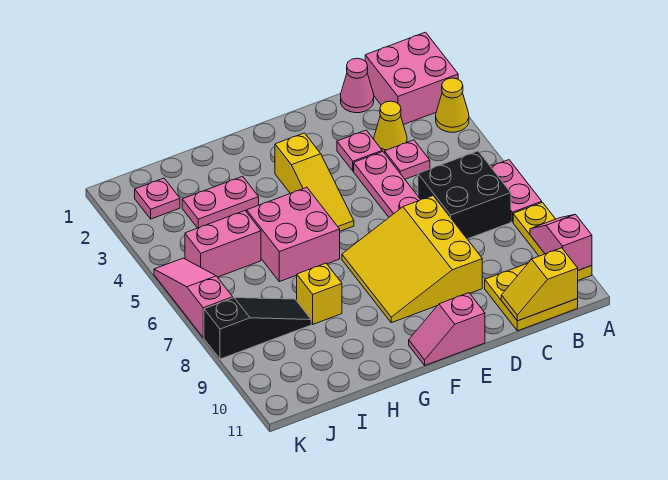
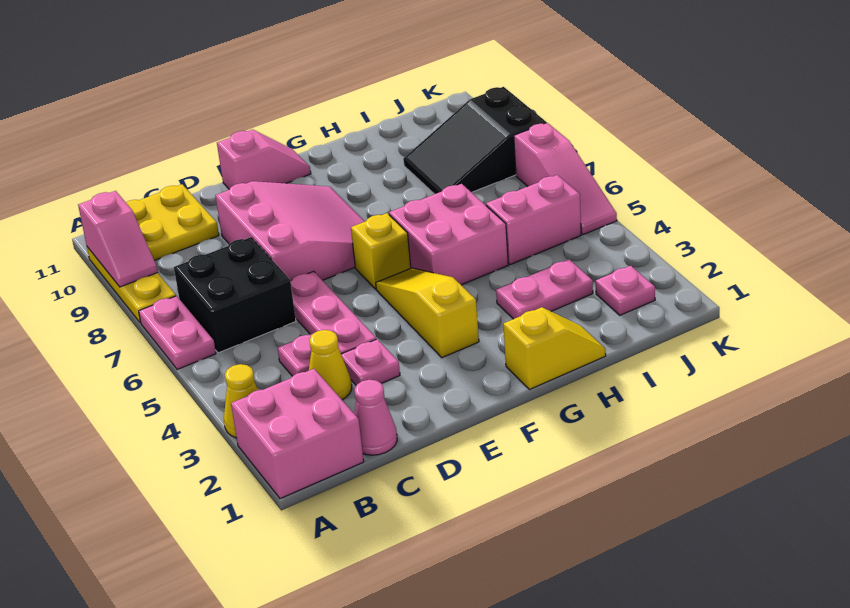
yellow 1x2 slope [501,248,578,321] -> yellow 1x2 slope moved to [503,307,606,389]
yellow 3x3 slope [342,196,482,323] -> pink 3x3 slope [215,181,365,280]
yellow 1x1 brick [297,263,342,324] -> yellow 1x1 brick moved to [351,213,411,289]
black 1x3 slope [204,298,311,359] -> black 2x3 slope [403,87,546,194]

